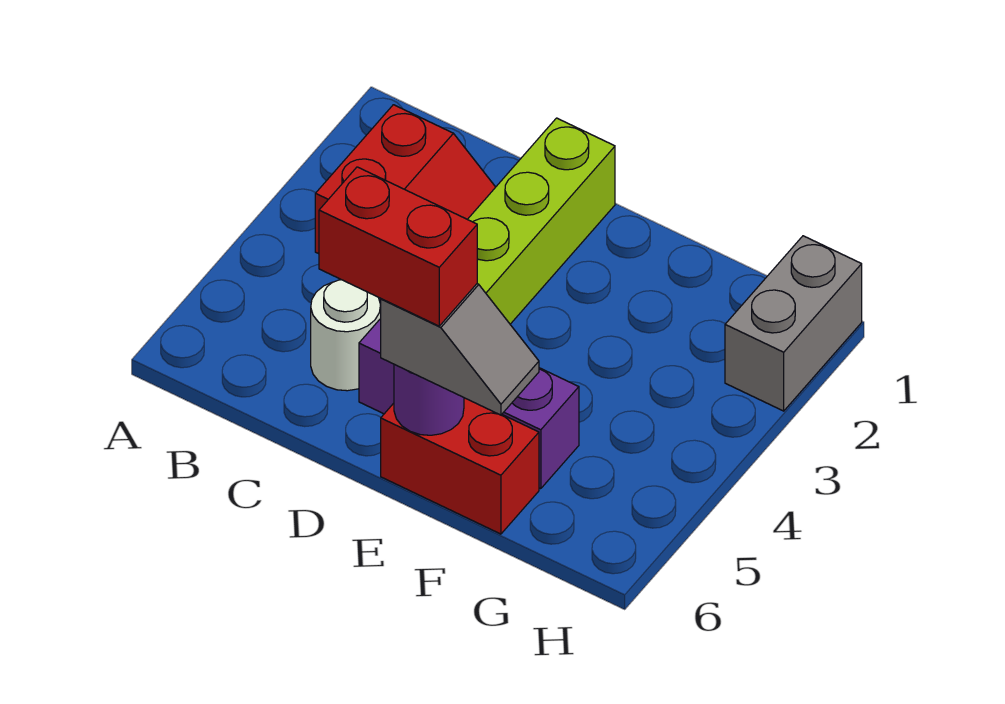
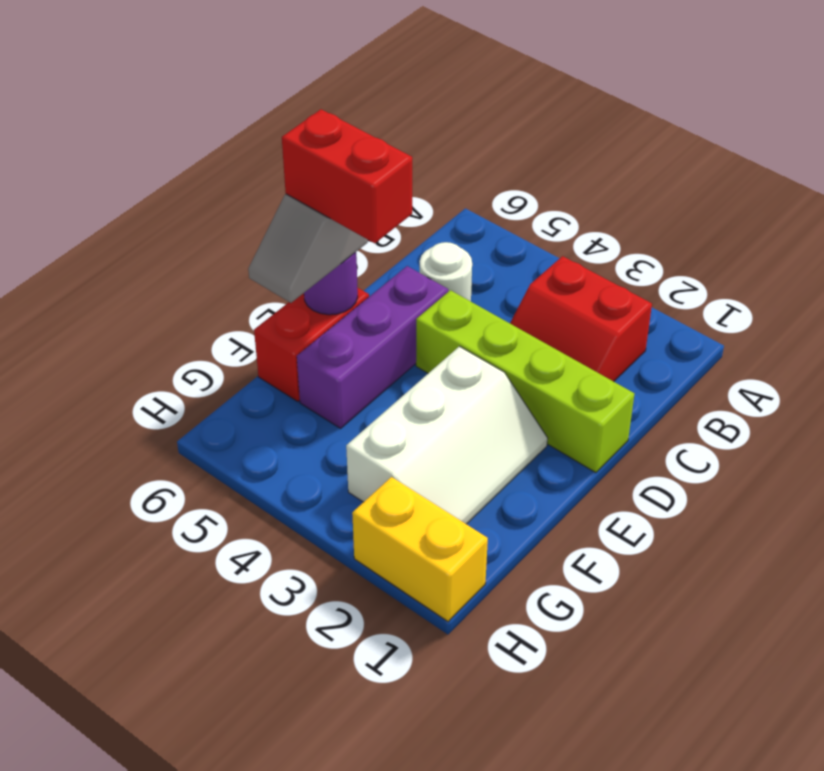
red 1x2 brick [319,167,477,326] -> red 1x2 brick turned to [282,109,412,243]
none -> white 2x3 slope [346,346,548,524]
grey 1x2 brick [725,236,862,411] -> yellow 1x2 brick [352,477,488,622]

